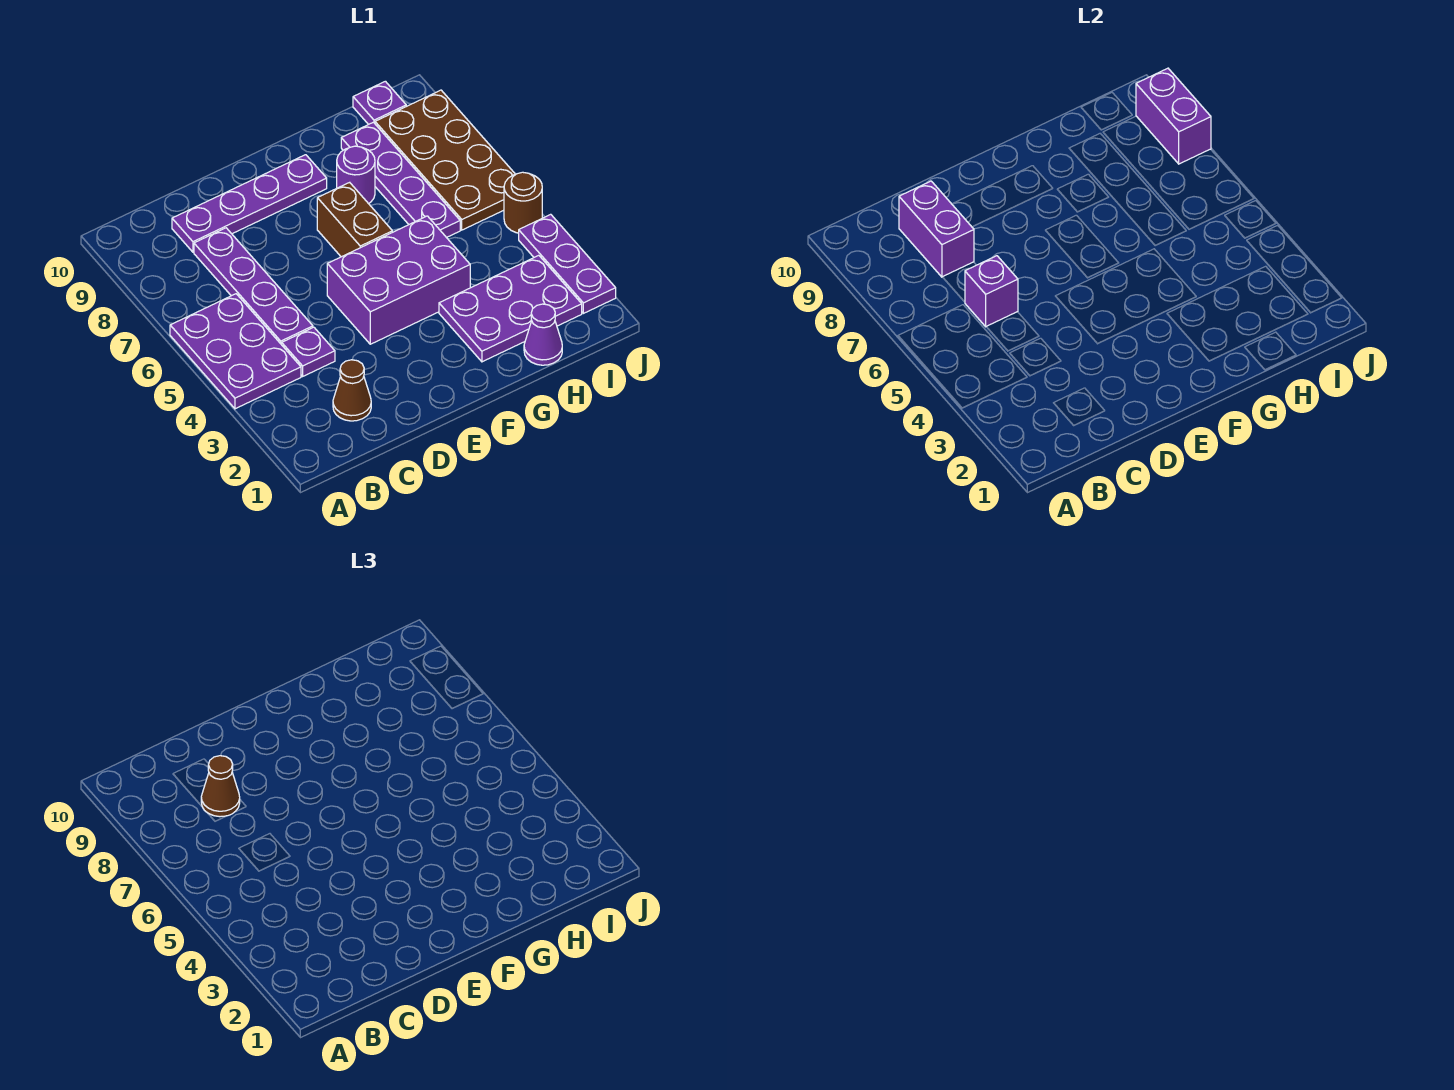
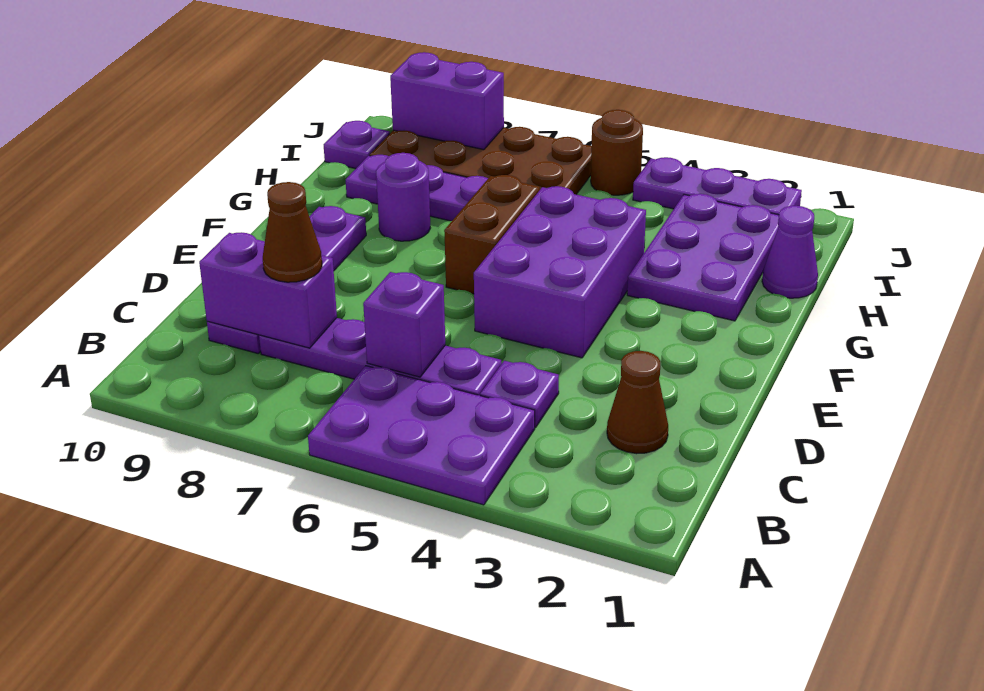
brown 1x2 brick [317,182,392,257] -> brown 1x2 brick turned to [444,175,540,294]

